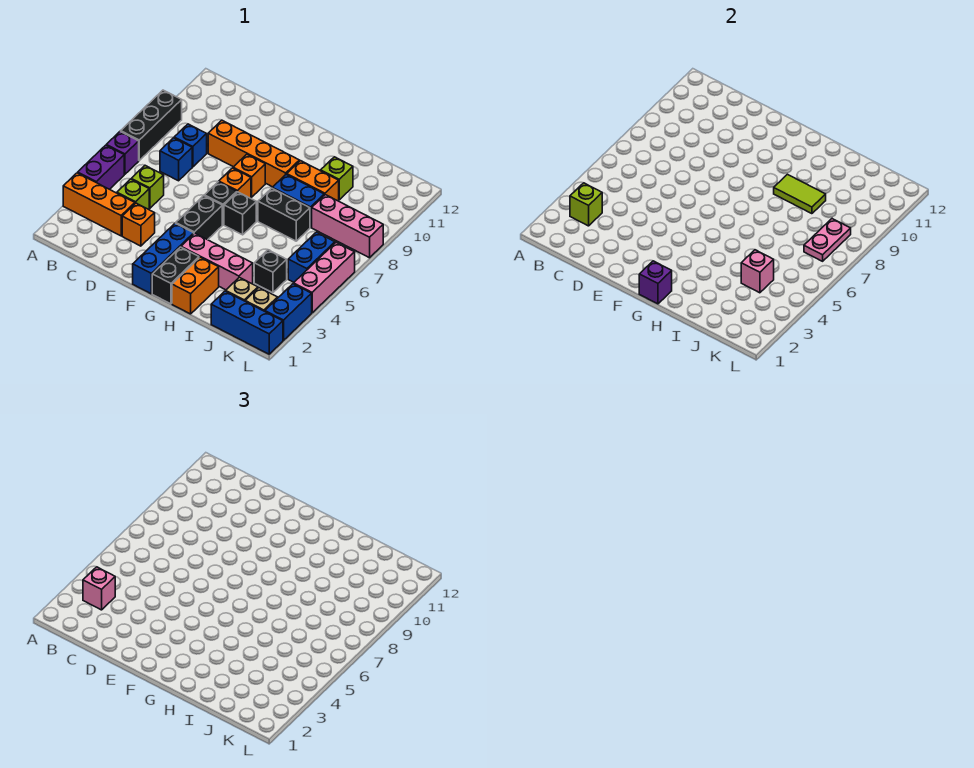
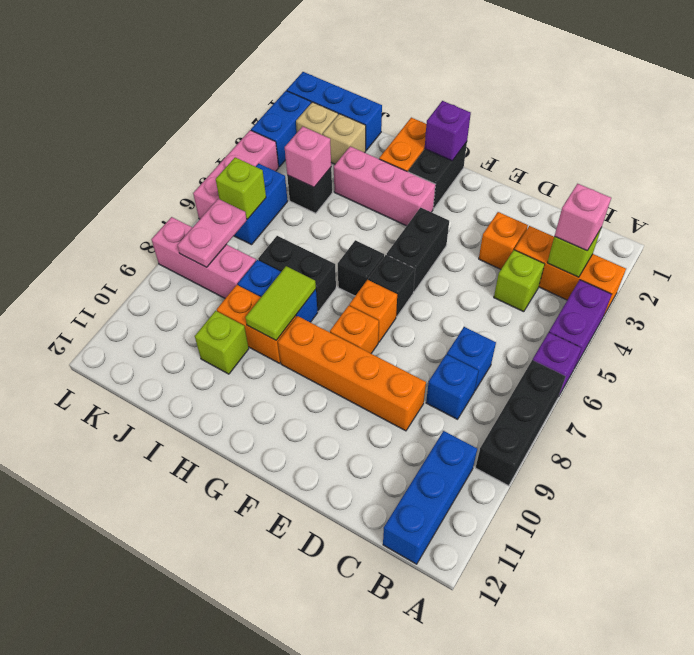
lime 1x1 brick [131,166,164,208] -> lime 1x1 brick moved to [216,157,266,219]
blue 1x3 brick [133,223,194,294] -> blue 1x3 brick moved to [383,431,477,564]
lime 1x2 tile [774,174,826,214] -> lime 1x2 tile turned to [245,266,316,340]

